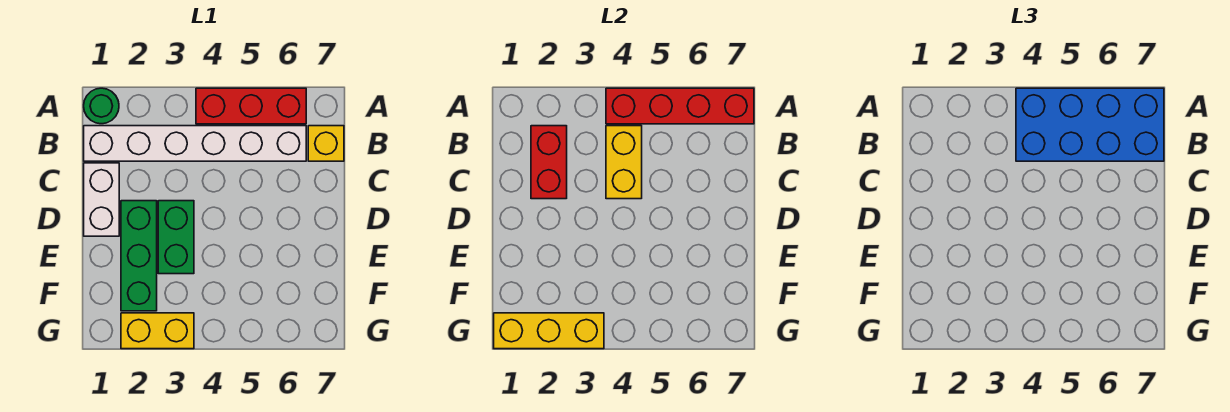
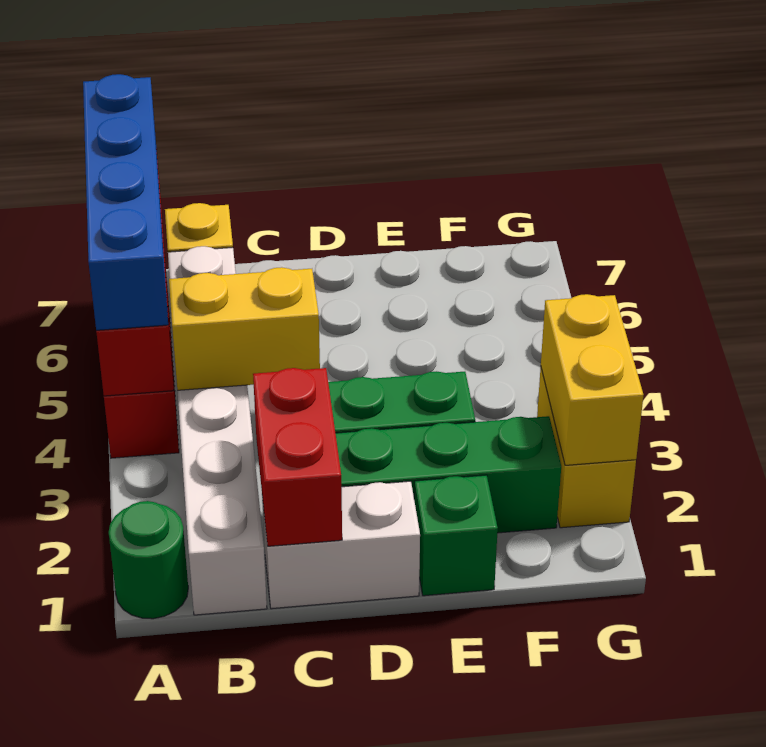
blue 2x4 brick [1016,88,1164,161] -> blue 1x4 brick [83,74,168,330]
red 1x2 brick [531,126,567,199] -> red 1x2 brick turned to [253,368,342,546]
none -> green 1x1 brick [414,475,498,596]
yellow 1x3 brick [494,313,604,349] -> yellow 1x2 brick [541,294,643,465]

